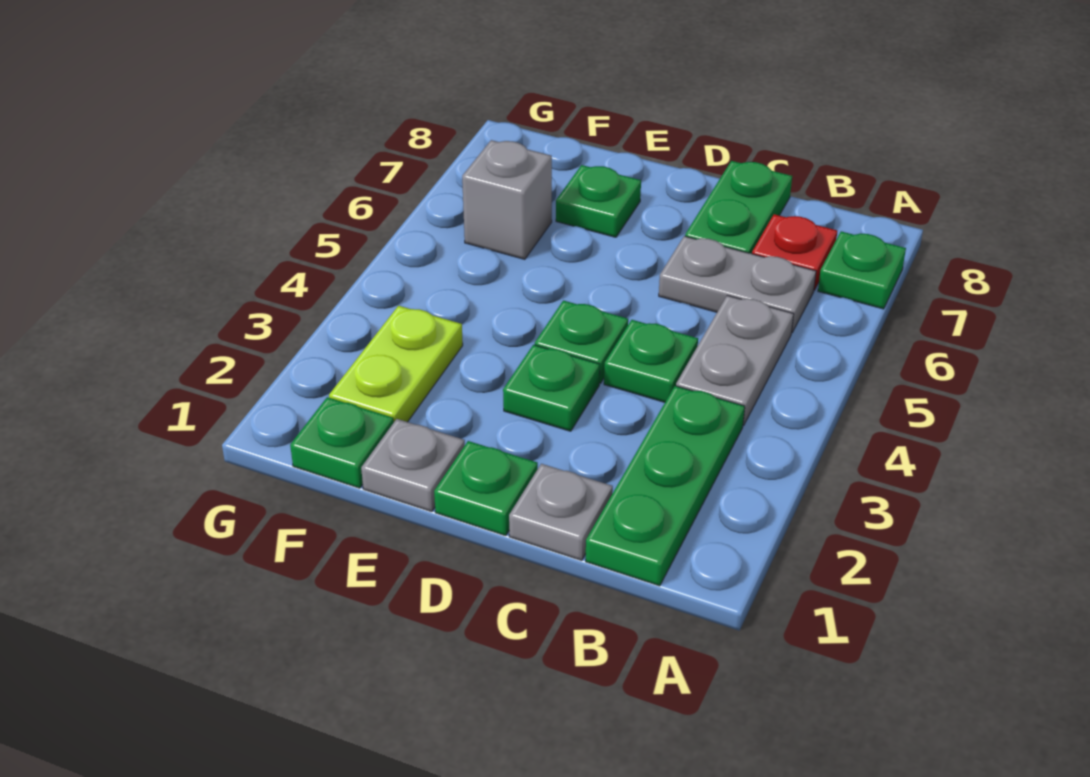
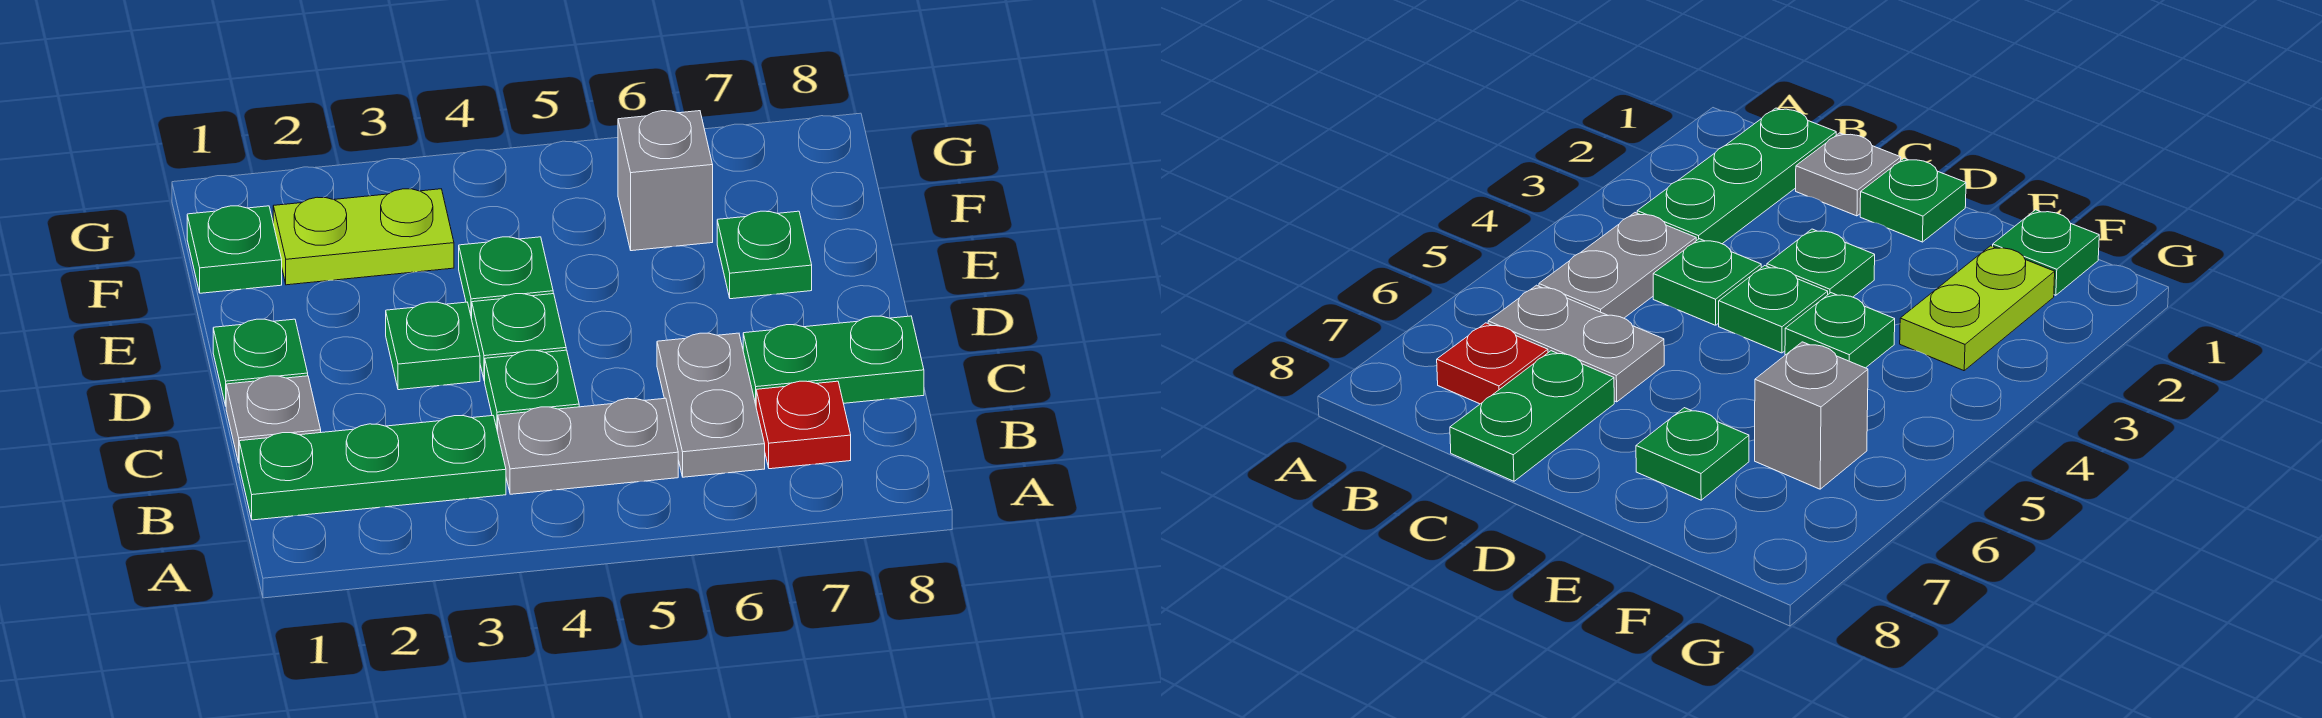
green 1x1 plate [818,231,906,309] -> green 1x1 plate moved to [459,237,553,319]
grey 1x1 plate [361,419,465,512] -> none

